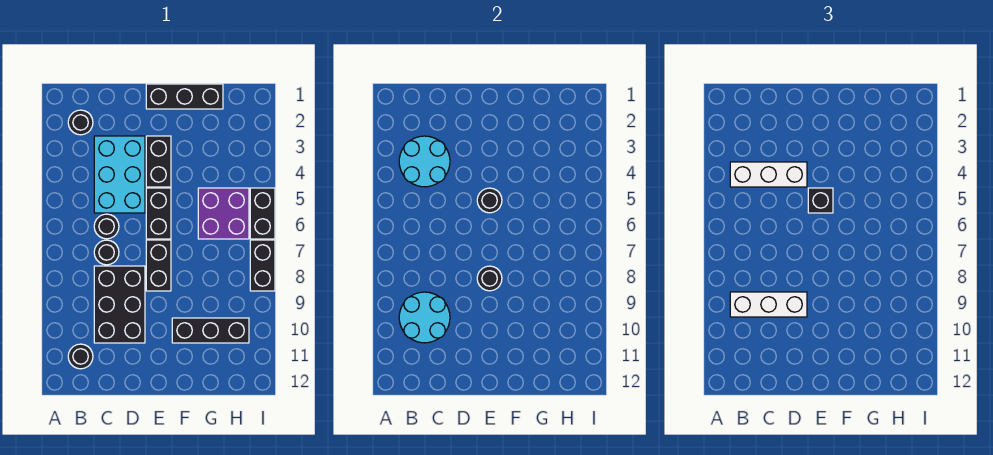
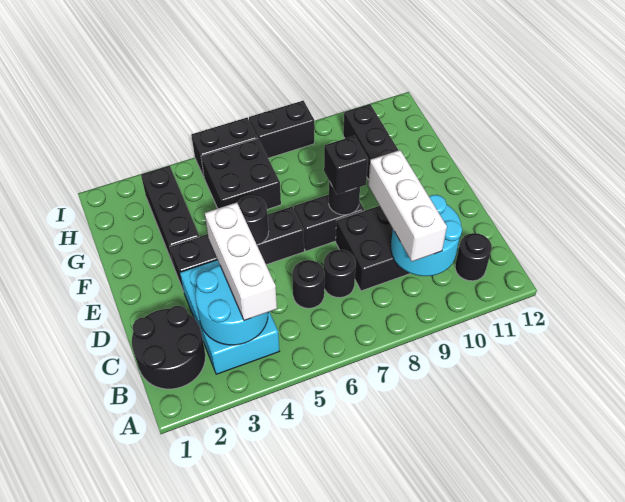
black 1x1 round brick [68,110,93,135] -> black 2x2 round brick [132,306,205,389]
cyan 2x3 brick [94,136,145,213] -> cyan 2x3 brick turned to [180,260,279,374]
black 1x3 brick [146,84,223,109] -> black 1x3 brick moved to [141,166,199,264]
black 1x1 brick [808,188,833,213] -> black 1x1 brick moved to [324,136,368,194]
purple 2x2 brick [198,188,249,239] -> black 2x2 brick [201,139,281,209]

